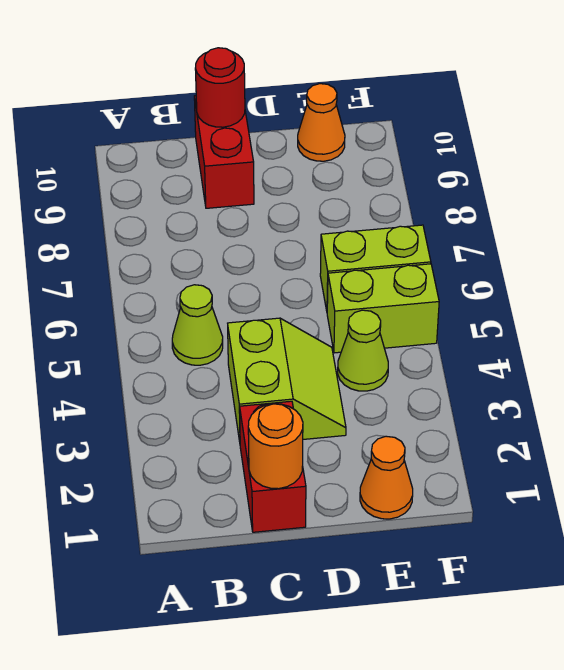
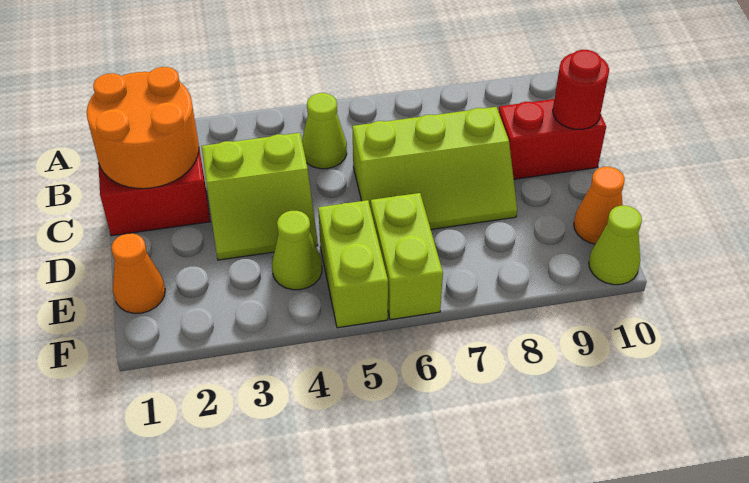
orange 1x1 round brick [248,404,303,489] -> orange 2x2 round brick [87,67,199,189]
none -> lime 2x3 slope [352,107,517,229]
none -> lime 1x1 cone [589,206,642,285]

